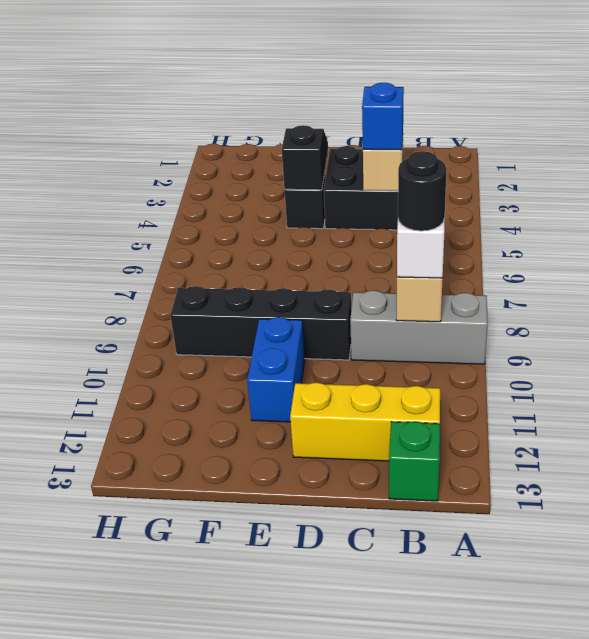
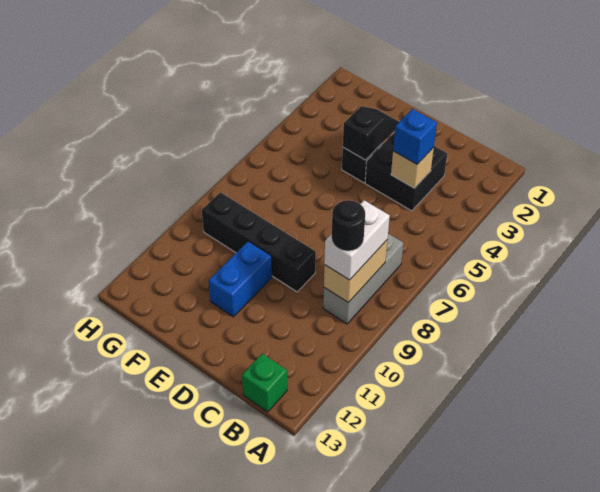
grey 1x3 brick [350,290,488,364] -> grey 1x3 brick turned to [323,234,403,324]
yellow 1x3 brick [290,382,440,461] -> none

